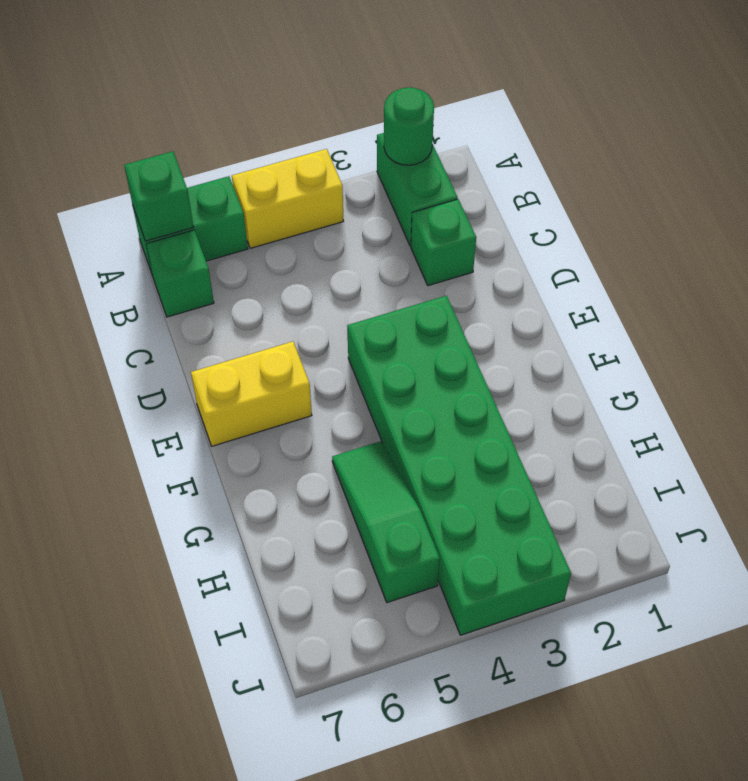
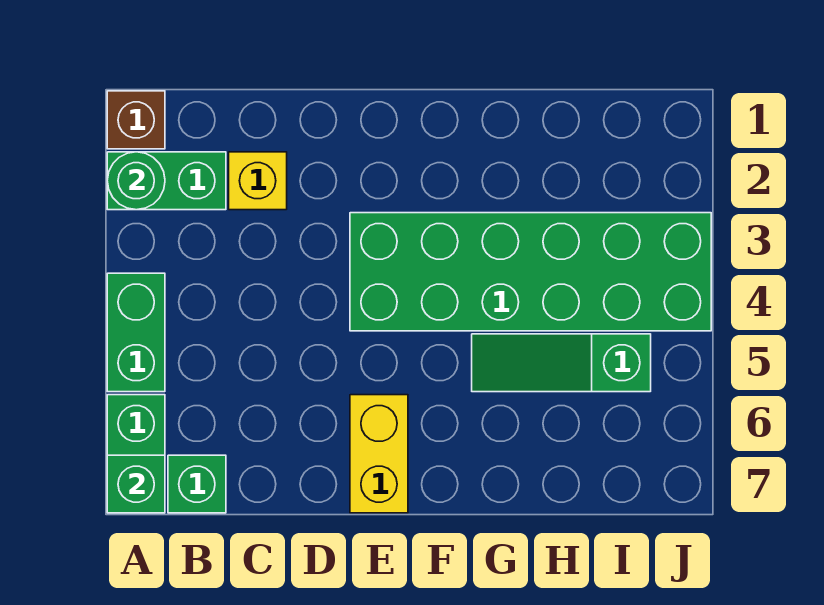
none -> brown 1x1 brick [107,91,165,149]
yellow 1x2 brick [232,149,343,248] -> green 1x2 brick [107,273,165,392]
green 1x1 brick [411,199,476,286] -> yellow 1x1 brick [229,152,287,210]

